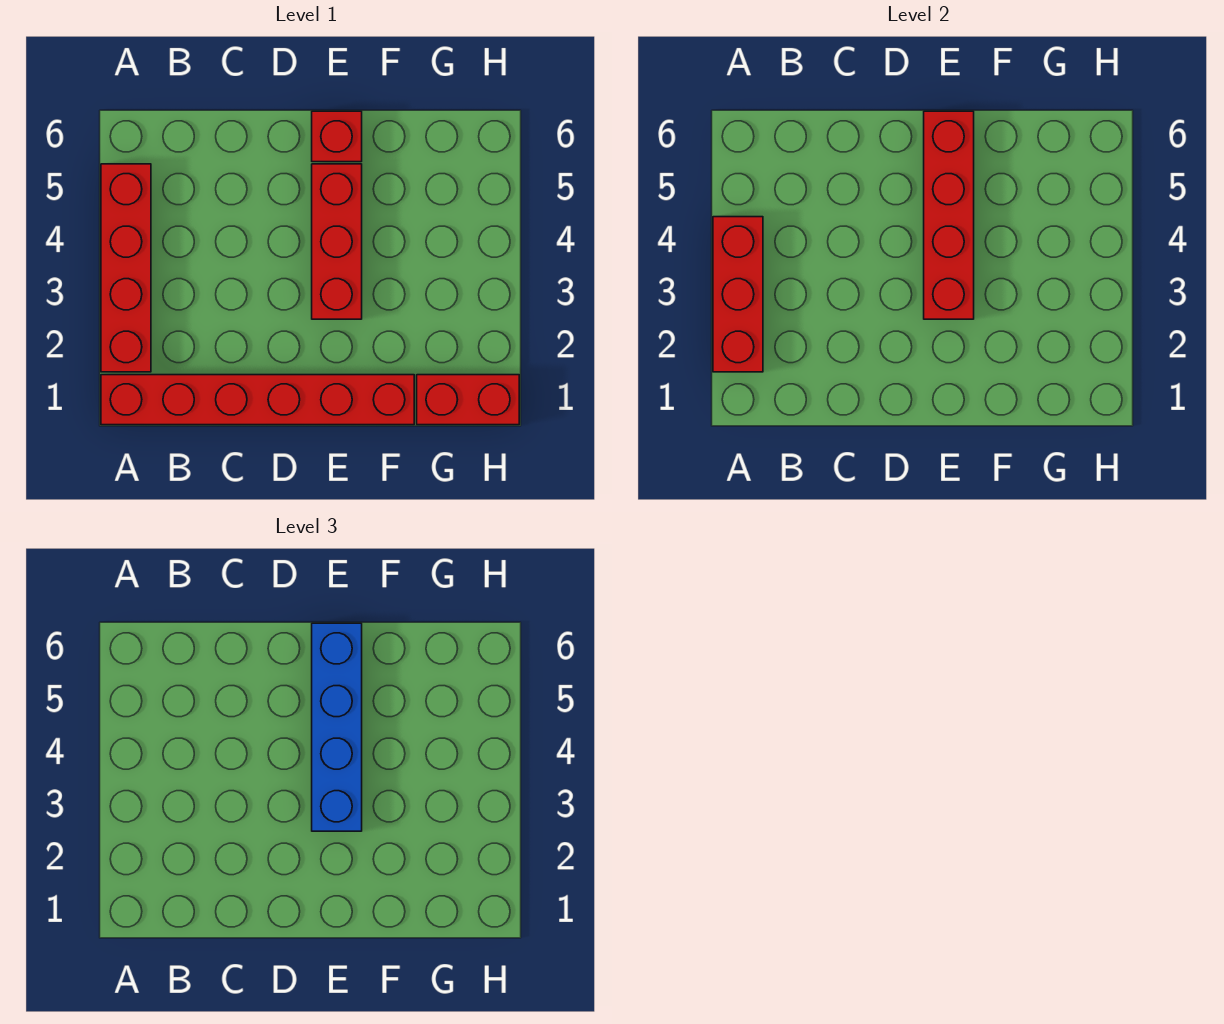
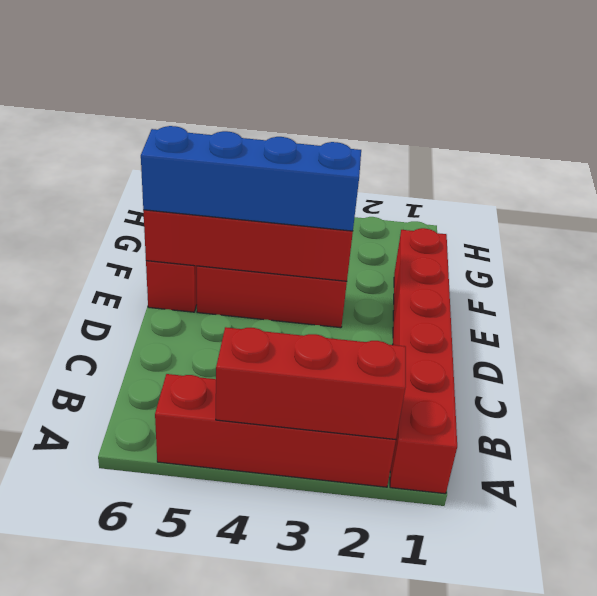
red 1x2 brick [417,375,519,425] -> none

